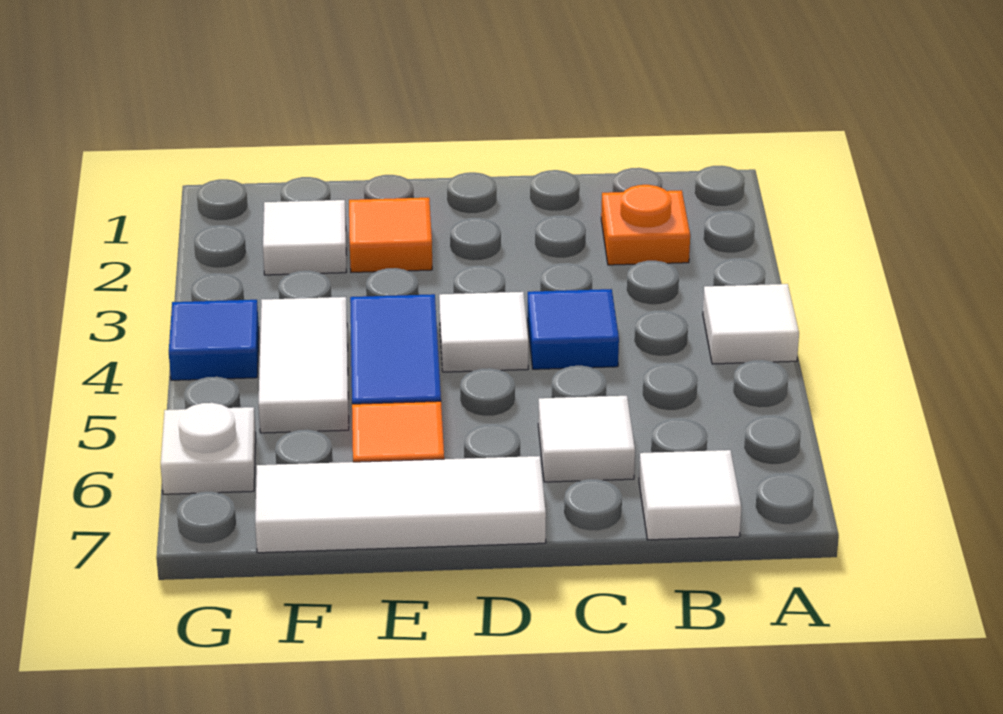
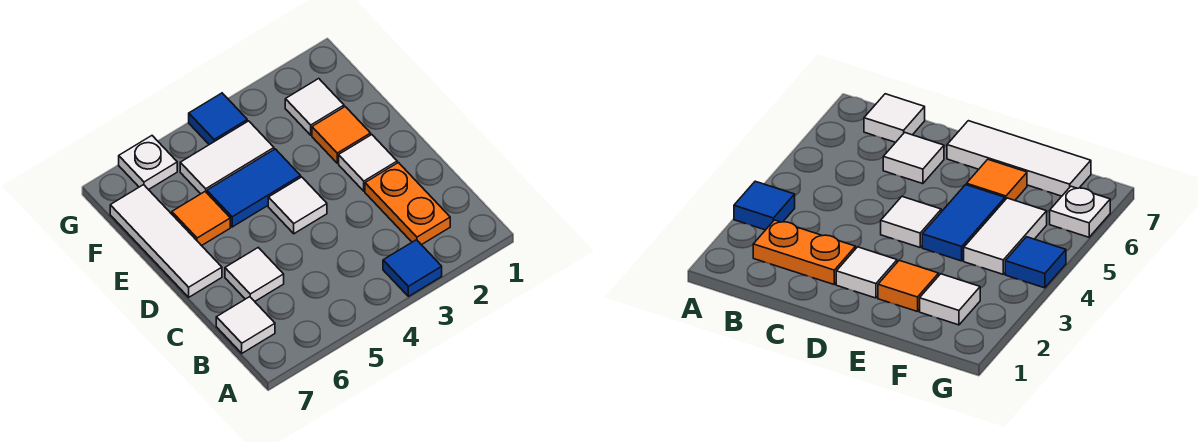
white 1x1 tile [703,284,799,364] -> white 1x1 tile moved to [339,135,397,191]
orange 1x1 plate [601,185,690,265] -> orange 1x2 plate [365,163,450,245]
blue 1x1 tile [528,289,619,369] -> blue 1x1 tile moved to [383,240,442,297]

